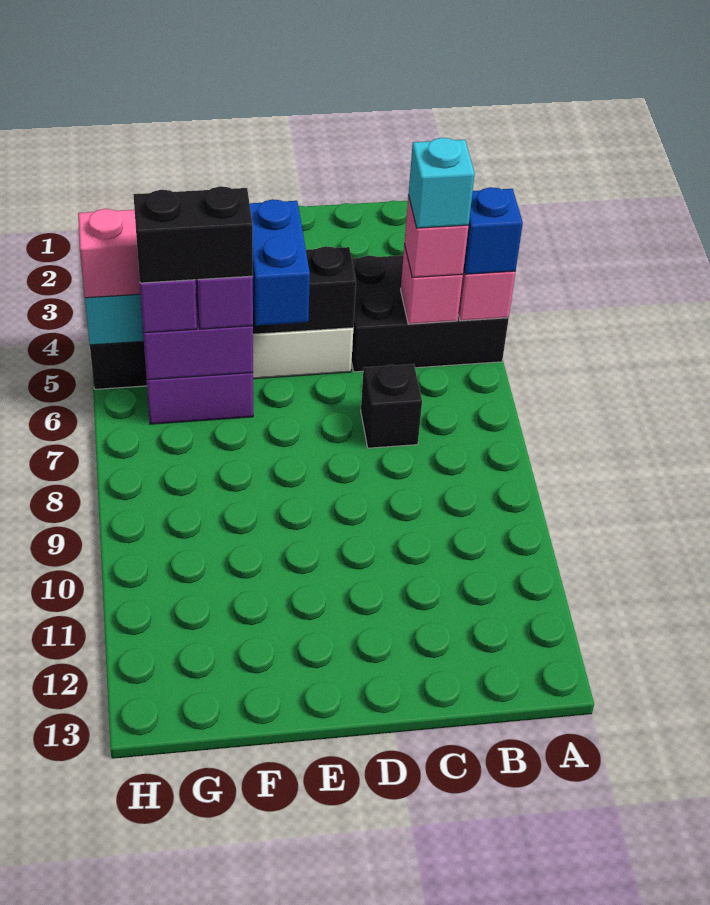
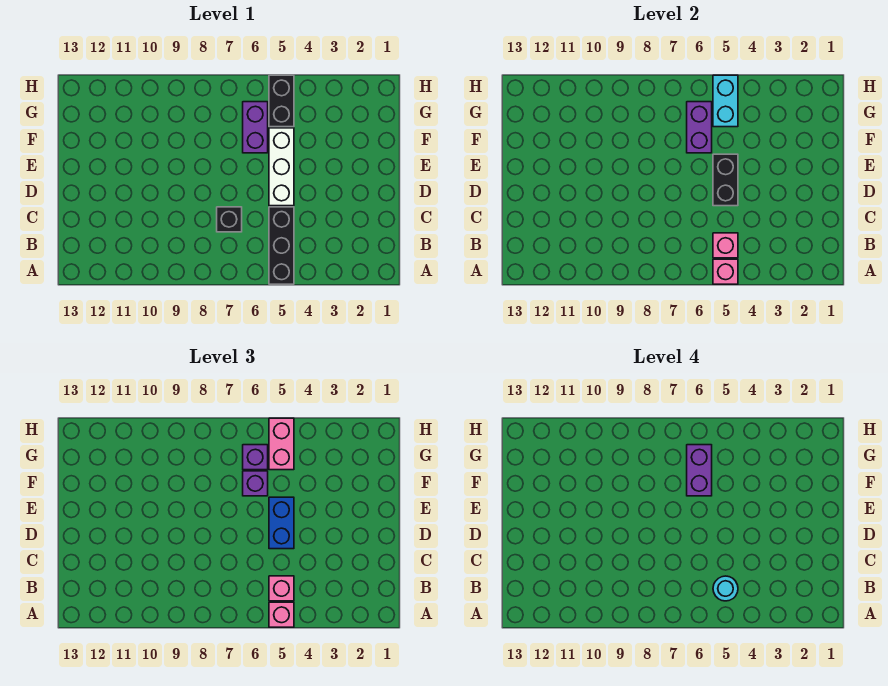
black 2x3 brick [352,255,509,372] -> black 1x3 brick [269,207,294,284]
blue 1x1 brick [464,187,523,274] -> pink 1x1 brick [269,602,294,627]
cyan 1x1 brick [409,138,475,228] -> cyan 1x1 round brick [713,576,738,601]
blue 1x2 brick [250,199,310,326] -> blue 1x2 brick turned to [269,497,294,549]
black 1x2 brick [133,186,253,283] -> purple 1x2 brick [687,445,712,496]

